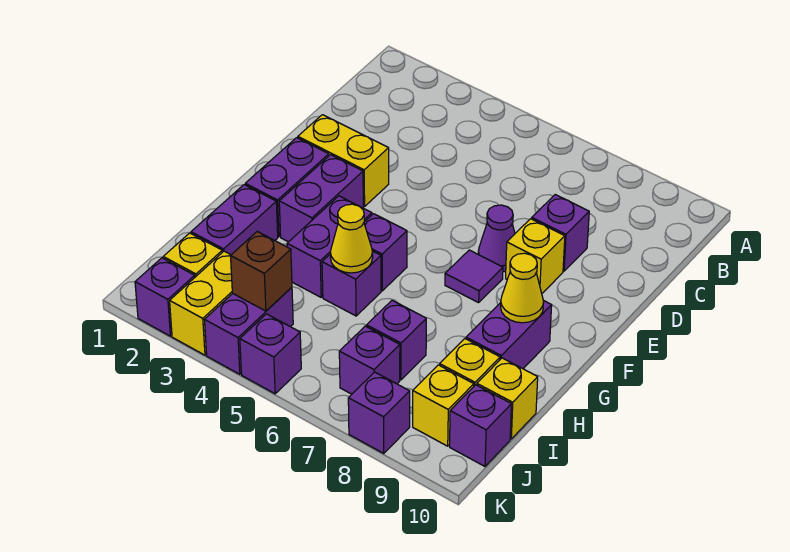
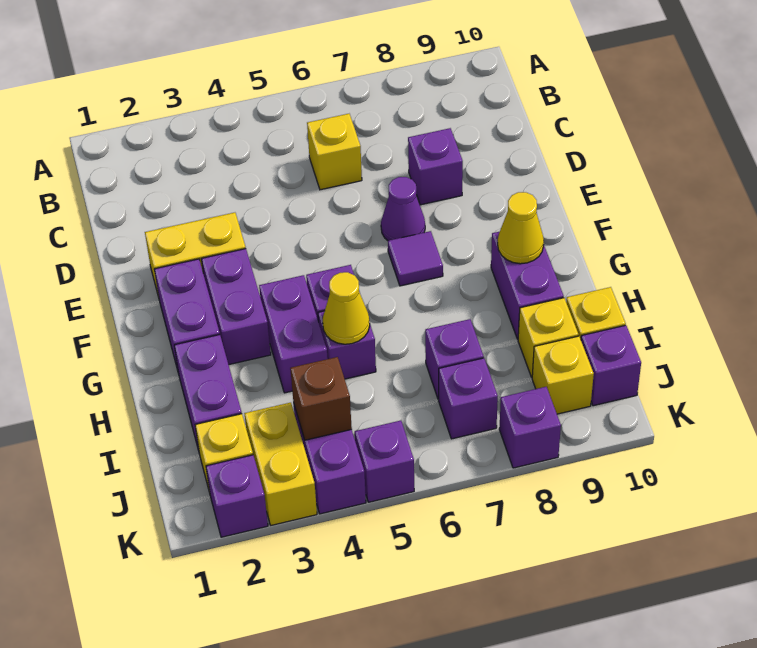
yellow 1x1 brick [506,219,565,293] -> yellow 1x1 brick moved to [307,114,362,190]

